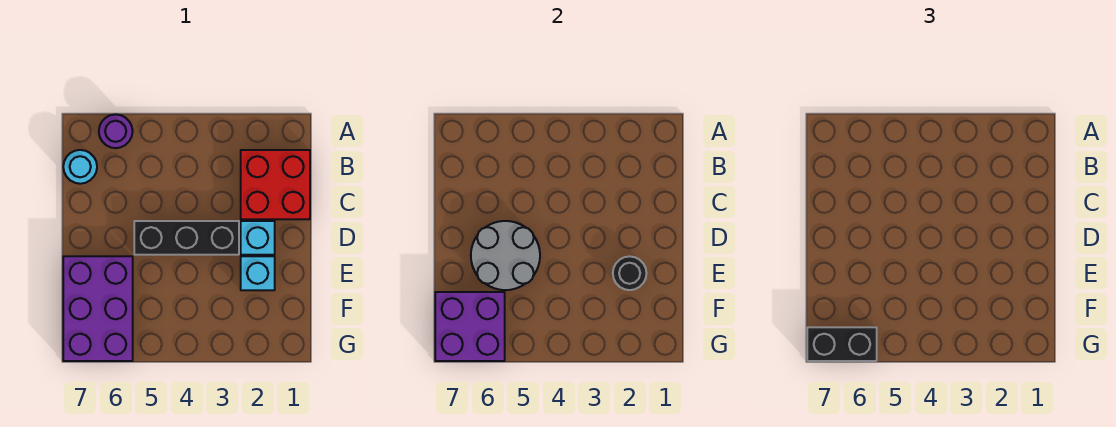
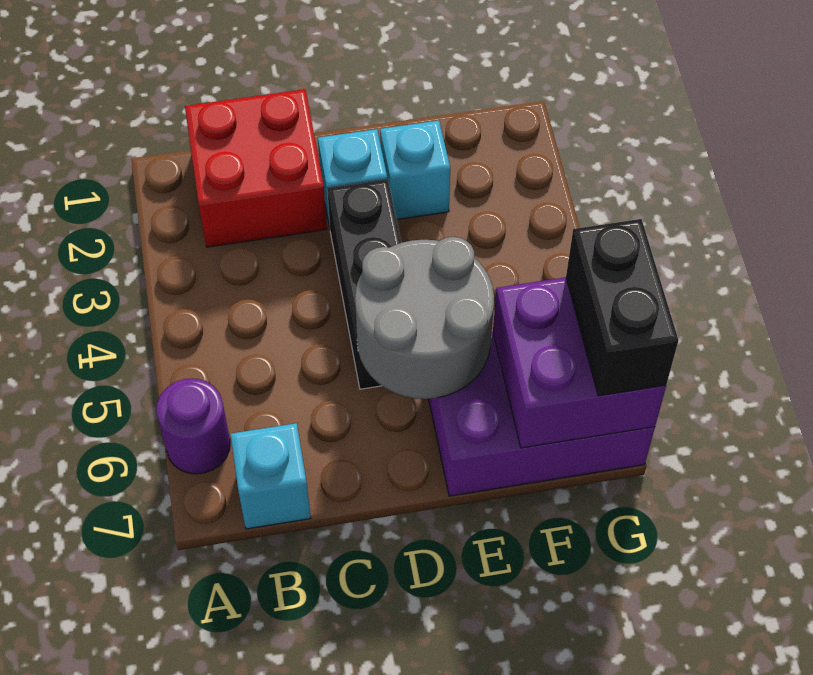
cyan 1x1 round brick [63,150,97,184] -> cyan 1x1 brick [231,423,311,529]
black 1x1 round brick [613,256,647,290] -> none

